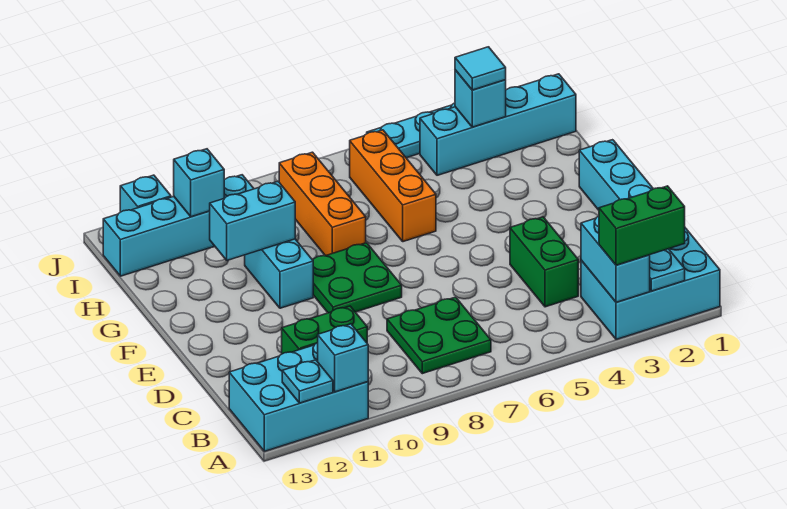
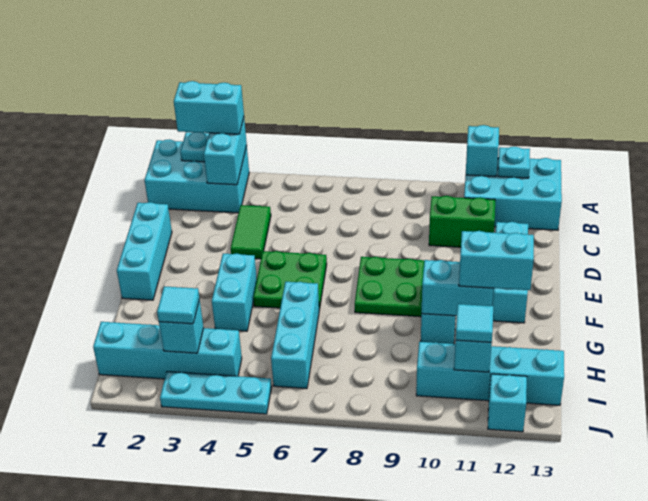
green 1x2 brick [599,186,685,265] -> cyan 1x2 brick [174,81,244,134]
green 2x2 plate [387,297,491,374] -> green 2x2 plate moved to [253,251,327,310]
green 1x2 brick [510,217,578,307] -> green 1x2 tile [231,205,271,259]
none -> cyan 1x3 brick [492,222,528,323]
none -> cyan 1x2 brick [212,254,257,331]
orange 1x3 brick [350,130,436,242] -> cyan 1x3 brick [271,282,319,389]
orange 1x3 brick [279,152,366,256] -> none
none -> cyan 1x2 brick [459,231,534,290]
none -> cyan 1x1 tile [456,304,493,342]

